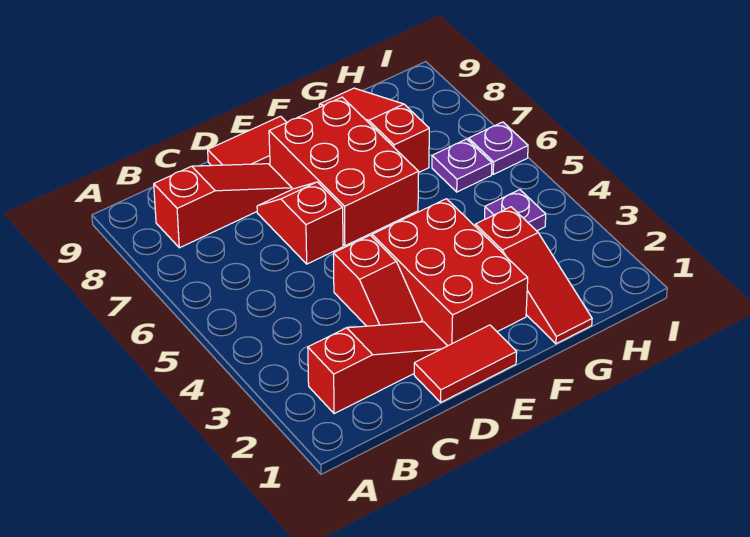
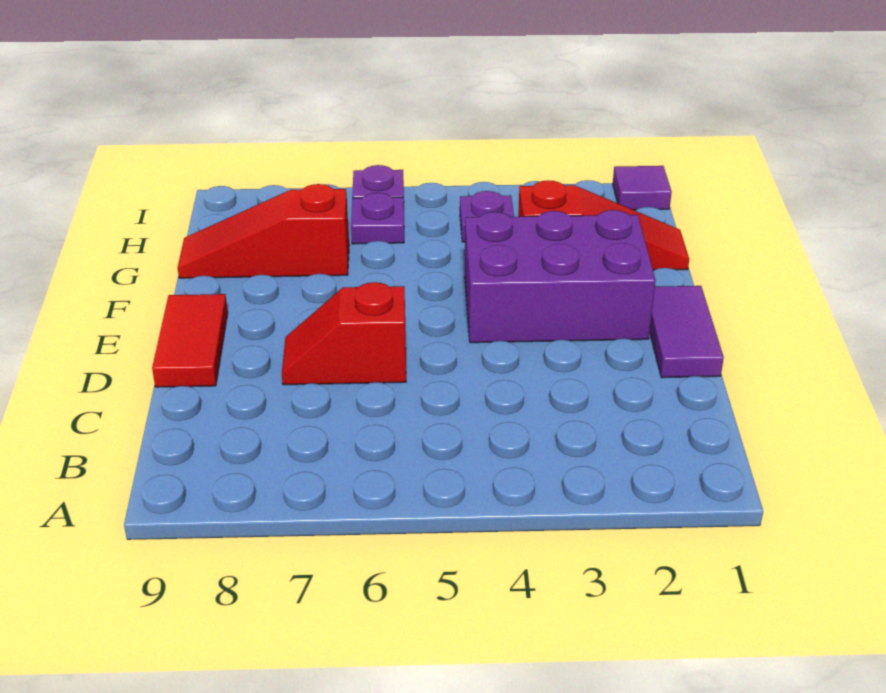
red 1x3 slope [308,322,447,414] -> none
red 1x3 slope [154,164,292,248] -> none
red 1x2 tile [414,325,517,402] -> purple 1x2 tile [650,286,724,378]
red 1x2 slope [333,235,423,326] -> none
red 2x3 brick [372,199,528,346] -> purple 2x3 brick [465,210,656,343]
red 2x3 brick [269,97,419,246] -> none
none -> purple 1x1 tile [613,166,672,210]

